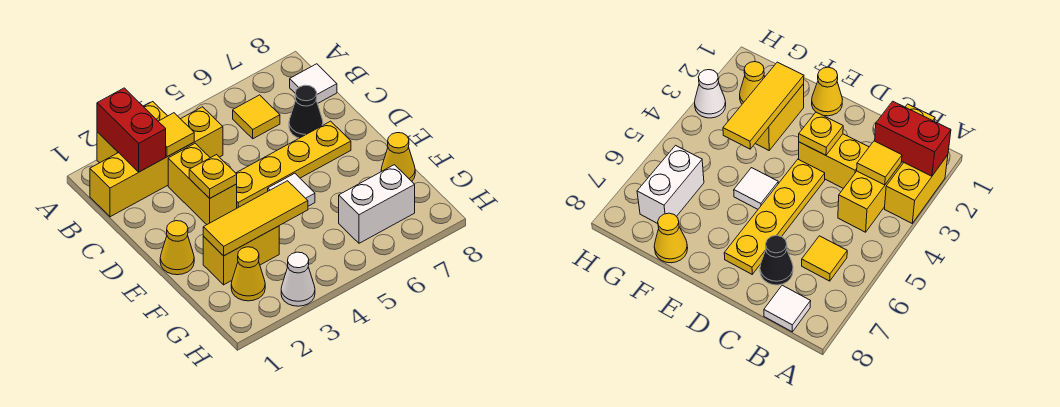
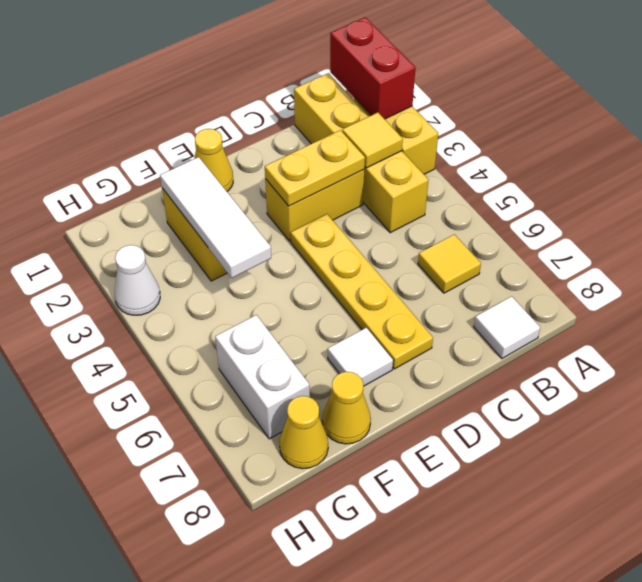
red 1x2 brick [97,88,166,172] -> red 1x2 brick turned to [330,17,416,119]
black 1x1 cone [289,85,323,138] -> none
yellow 1x1 plate [189,155,237,198] -> yellow 1x2 plate [265,130,365,206]
white 1x1 tile [268,173,315,206] -> white 1x1 tile moved to [328,328,393,386]
yellow 1x3 tile [203,181,308,256] -> white 1x3 tile [160,157,271,278]
yellow 1x1 cone [231,247,265,301] -> yellow 1x1 cone moved to [279,396,328,469]

